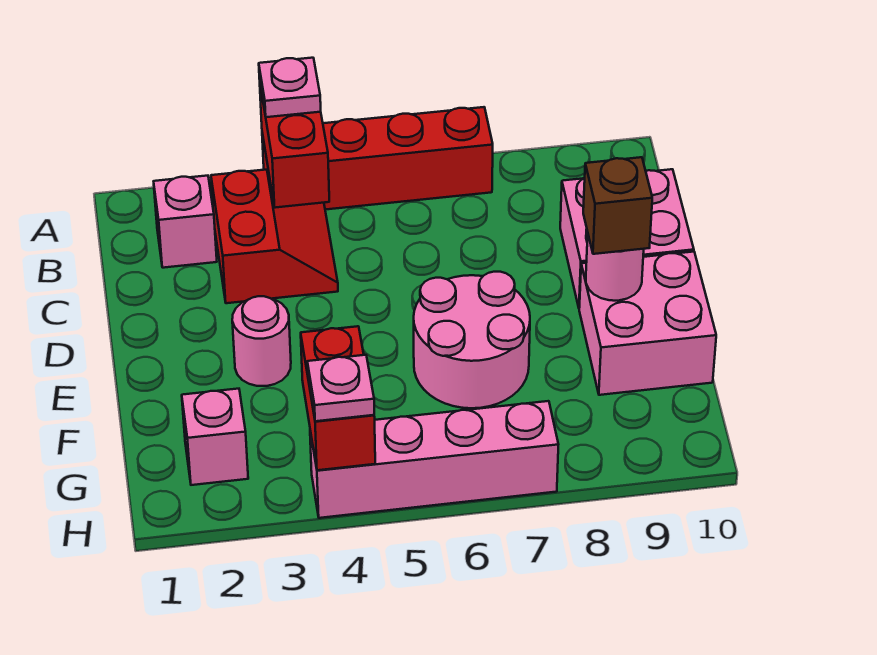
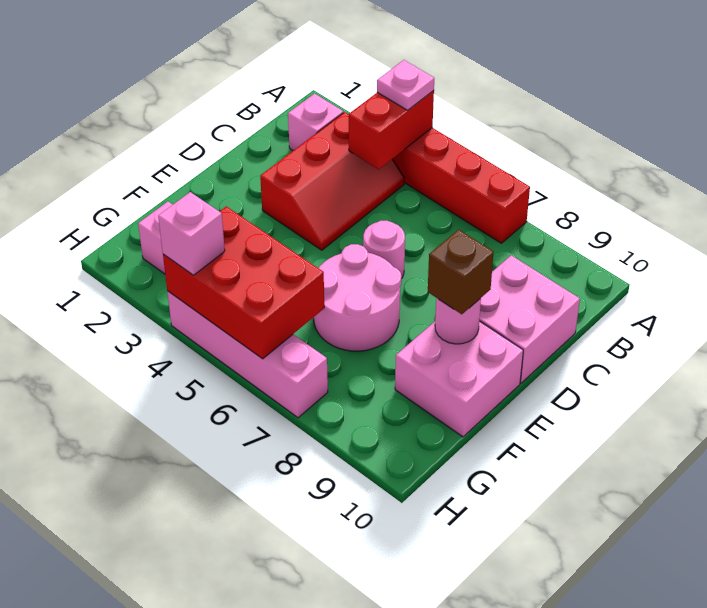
red 2x2 slope [211,170,338,303] -> red 2x3 slope [260,112,404,250]
pink 1x1 round brick [232,296,291,386] -> pink 1x1 round brick moved to [363,221,405,279]
red 1x2 brick [301,326,375,470] -> red 2x3 brick [163,206,324,359]
pink 1x1 plate [307,355,374,421] -> pink 1x1 brick [158,192,225,275]

